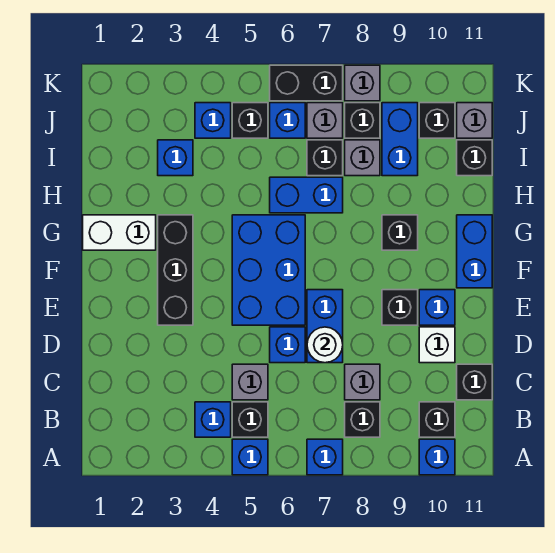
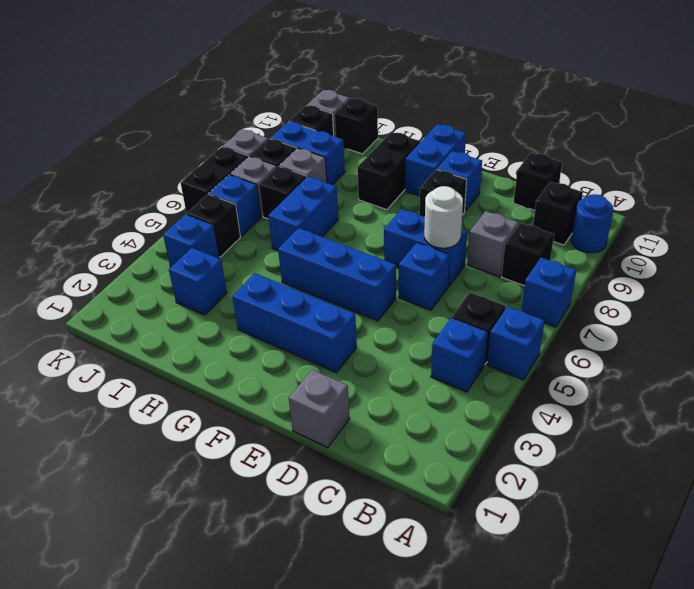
blue 1x1 brick [419,439,455,475] -> blue 1x1 round brick [571,194,613,253]
grey 1x1 brick [232,364,268,400] -> grey 1x1 brick moved to [289,370,350,447]
white 1x1 brick [419,327,455,363] -> none
black 1x3 brick [158,215,193,325] -> blue 1x3 brick [232,273,357,373]
blue 2x3 brick [232,215,305,325] -> blue 1x3 brick [278,228,396,321]
blue 1x2 brick [457,215,492,288] -> blue 1x2 brick turned to [405,124,466,196]
white 1x2 brick [83,215,156,250] -> none
black 1x1 brick [382,215,418,250] -> black 1x2 brick [357,132,420,210]

